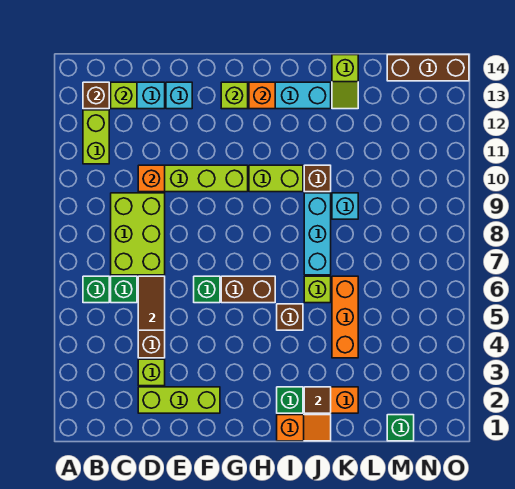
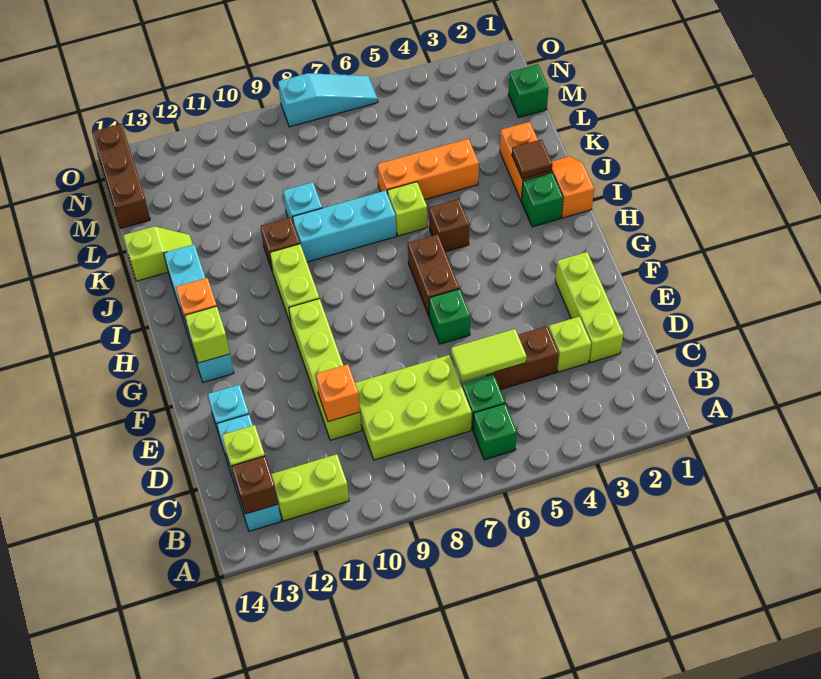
brown 1x2 tile [138,276,165,330] -> lime 1x2 tile [451,329,527,382]
none -> cyan 1x3 slope [278,73,378,127]

